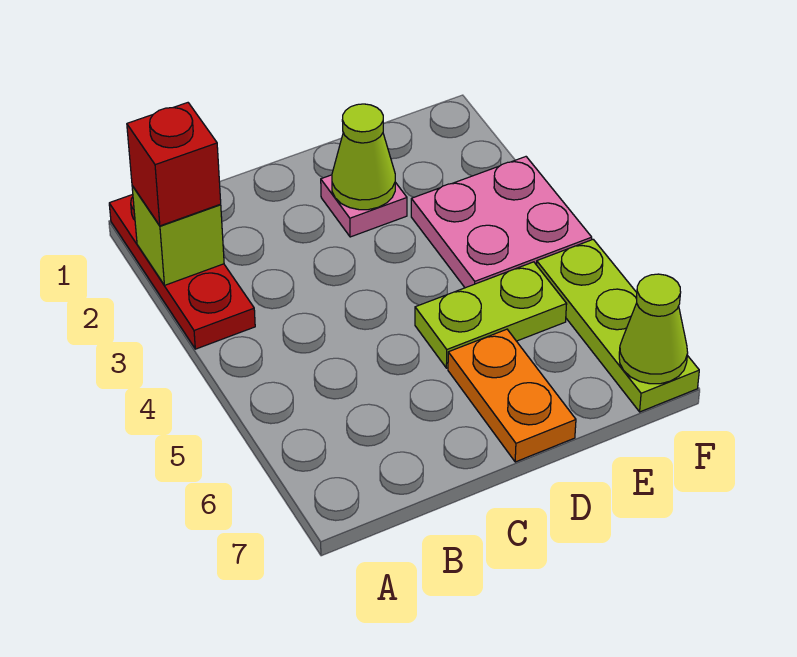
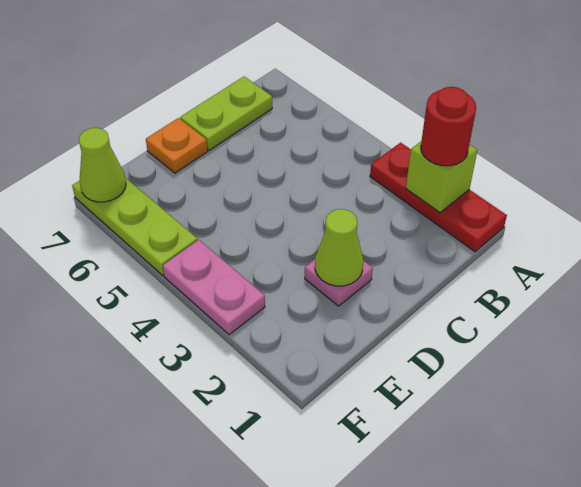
red 1x1 brick [127,103,221,226] -> red 1x1 round brick [421,87,476,166]
lime 1x2 plate [415,262,567,368] -> lime 1x2 plate moved to [180,77,272,150]
orange 1x2 plate [448,329,576,462] -> orange 1x1 plate [146,118,208,173]
pink 2x2 plate [411,157,592,288] -> pink 1x2 plate [163,240,265,335]

